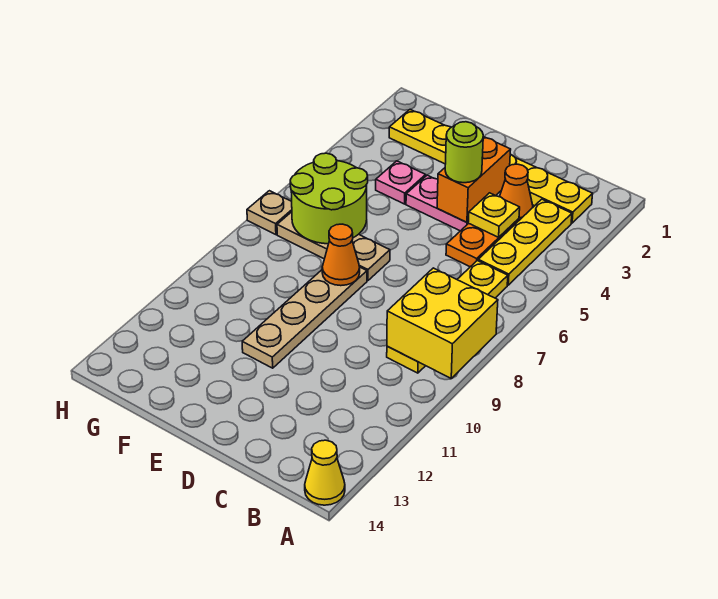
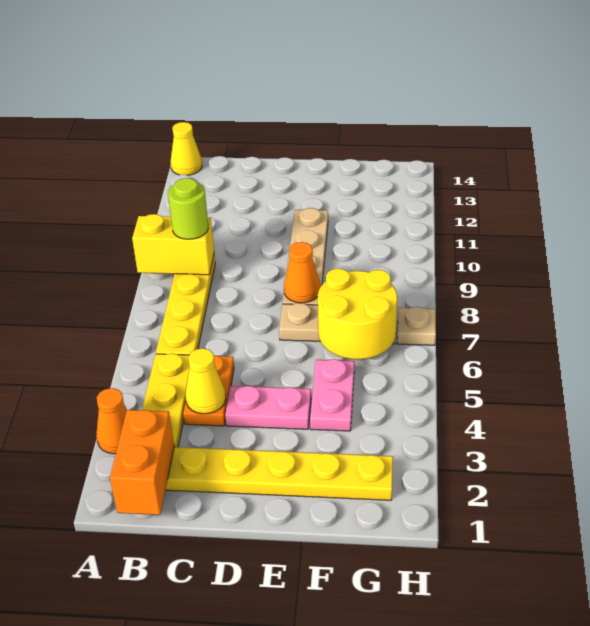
yellow 2x2 brick [387,268,498,379] -> yellow 1x2 brick [132,214,214,275]
orange 1x1 cone [500,164,533,220] -> orange 1x1 cone moved to [96,388,127,454]
yellow 1x1 plate [468,193,520,237] -> yellow 1x1 cone [186,348,226,414]
orange 1x2 brick [437,137,511,222] -> orange 1x2 brick moved to [110,410,174,515]
lime 1x1 round brick [445,122,483,183] -> lime 1x1 round brick moved to [168,178,208,239]
pink 1x1 plate [376,161,426,204] -> pink 1x2 plate [310,359,354,431]
lime 2x2 round brick [290,153,368,244] -> yellow 2x2 round brick [318,269,397,359]

